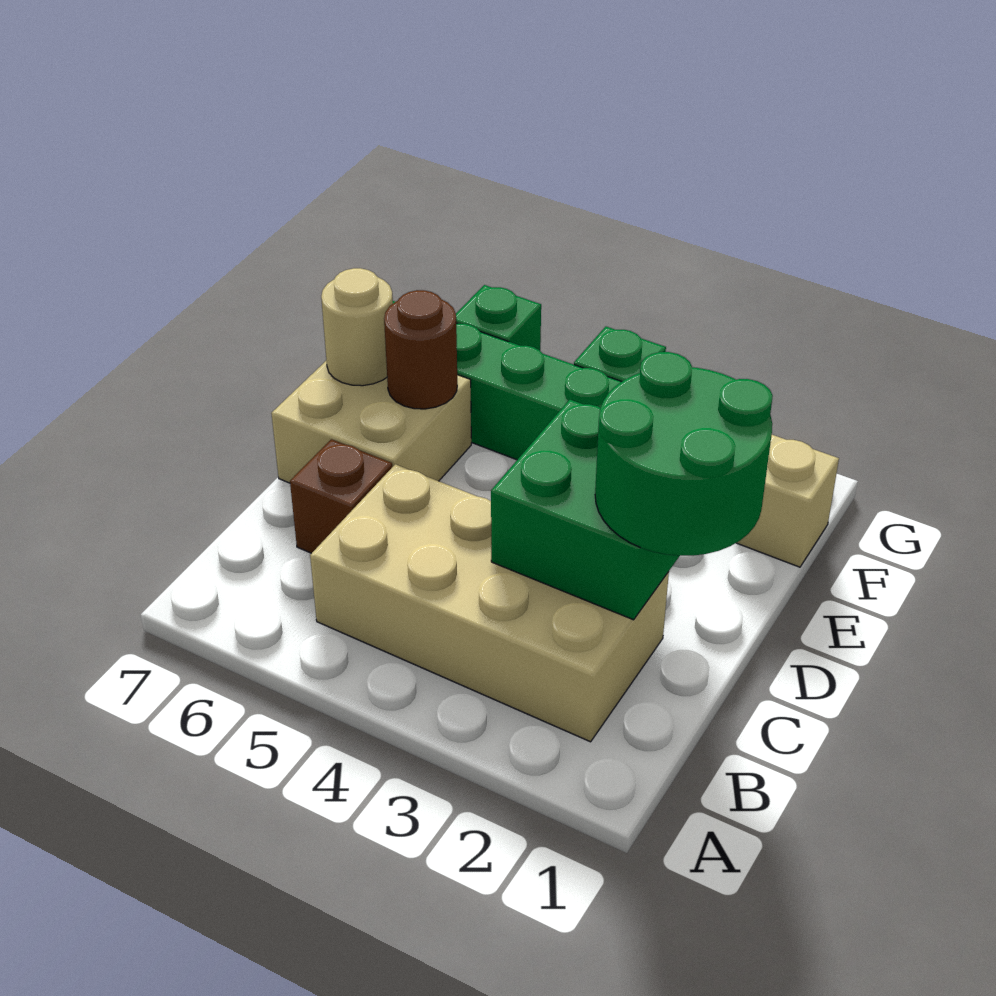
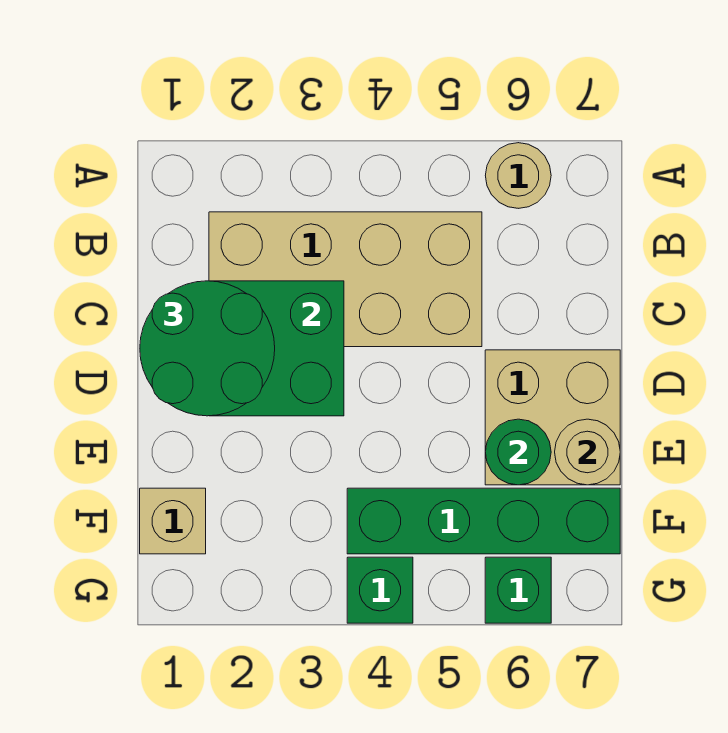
none -> tan 1x1 round brick [485,143,551,208]
brown 1x1 brick [290,439,392,553] -> none
brown 1x1 round brick [384,290,457,409] -> green 1x1 round brick [485,419,551,485]

